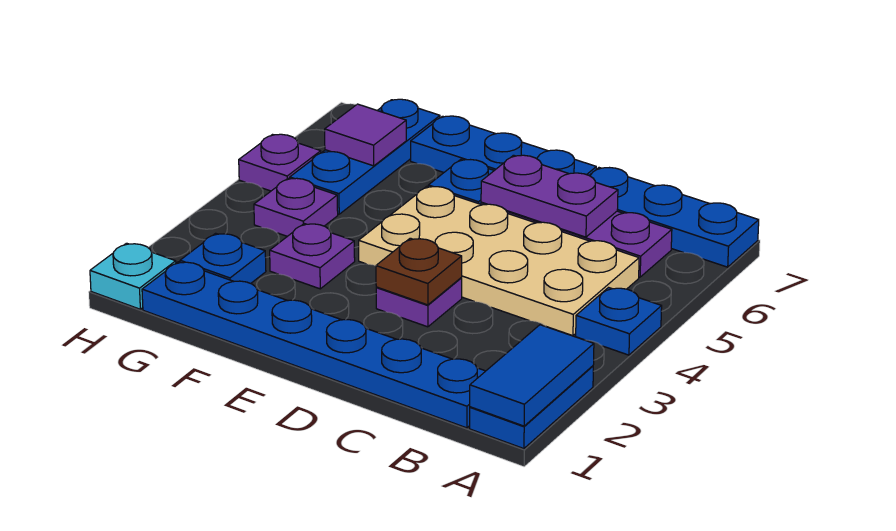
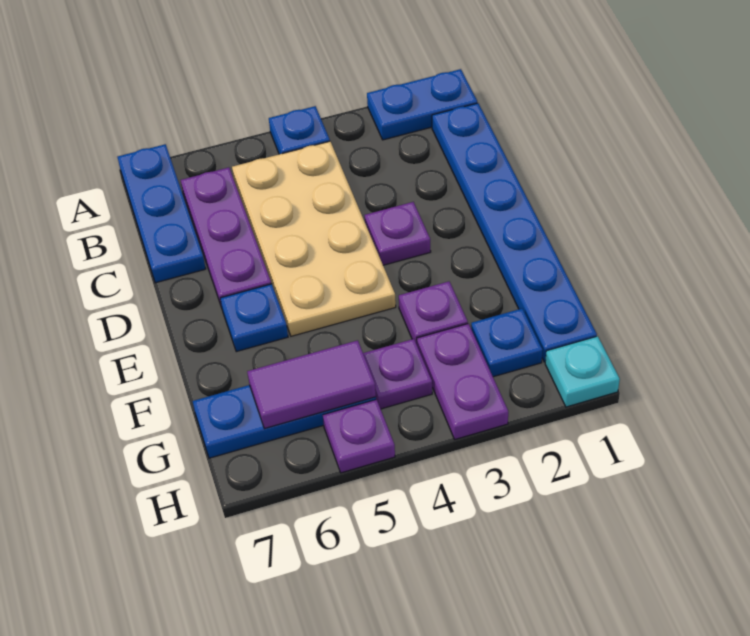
blue 1x2 tile [470,325,594,426] -> none
purple 1x2 plate [481,155,618,237] -> purple 1x2 plate moved to [417,324,508,439]
brown 1x1 plate [376,238,462,305] -> none
blue 1x3 plate [411,116,596,175] -> none
purple 1x1 tile [325,104,406,166] -> purple 1x2 tile [247,340,376,429]

